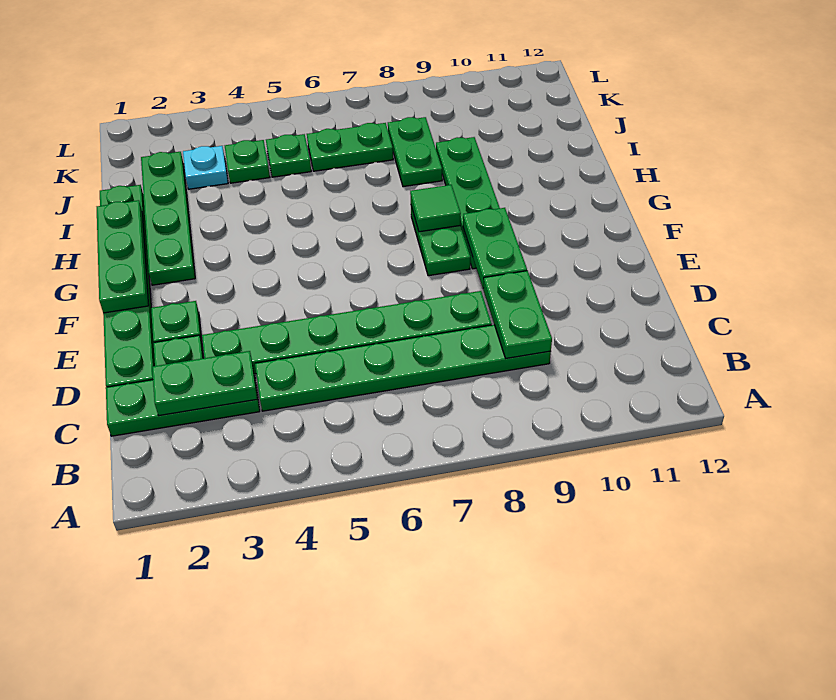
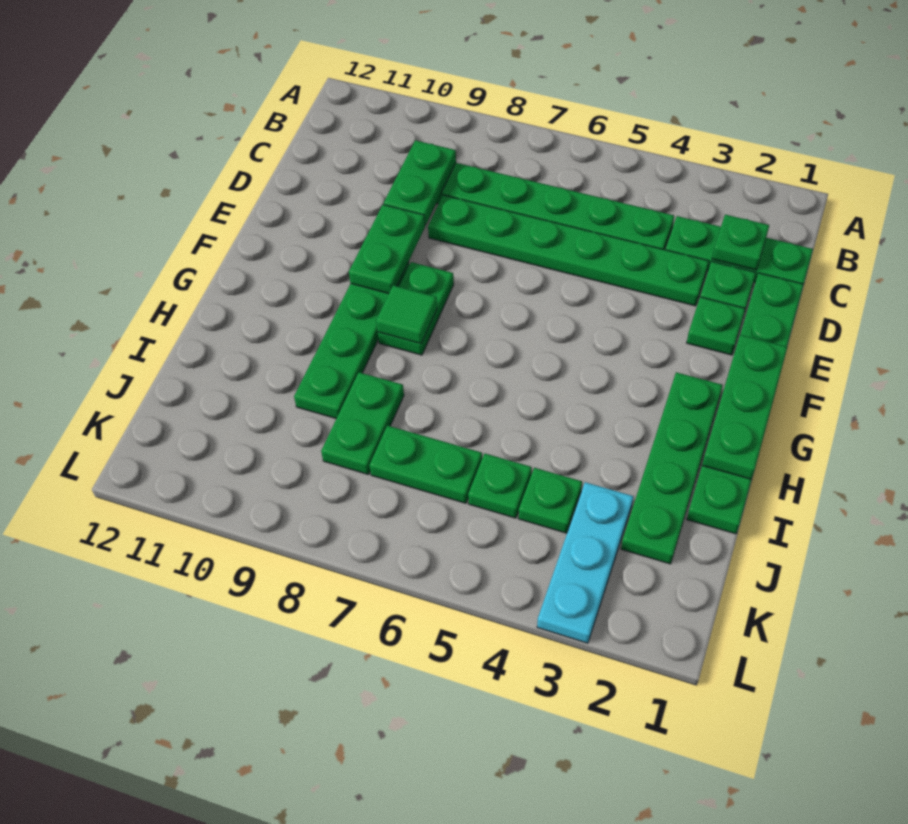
green 1x2 plate [152,351,257,416] -> green 1x1 plate [712,215,769,270]
cyan 1x1 plate [183,146,228,189] -> cyan 1x3 plate [537,482,634,643]

